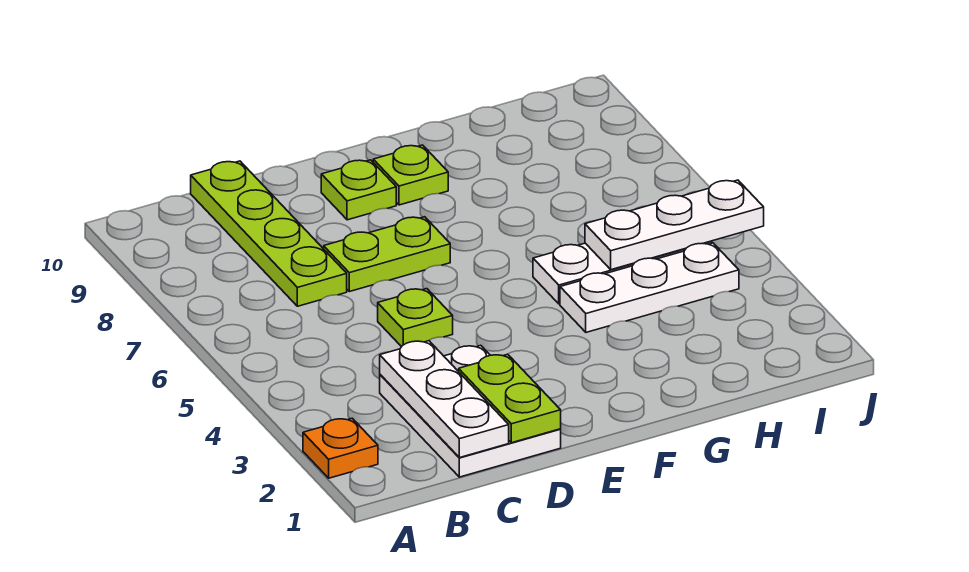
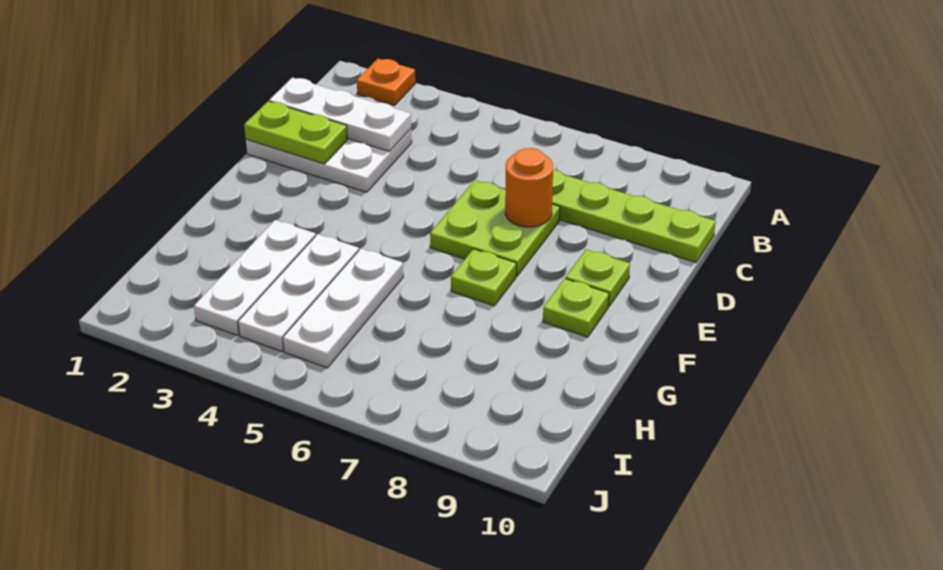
lime 1x1 plate [378,289,453,347] -> lime 1x1 plate moved to [451,249,516,306]
lime 1x2 plate [324,217,450,292] -> lime 2x2 plate [430,180,560,276]
none -> orange 1x1 round brick [505,148,553,227]
white 1x3 plate [585,180,764,270] -> white 1x3 plate moved to [194,220,316,335]

